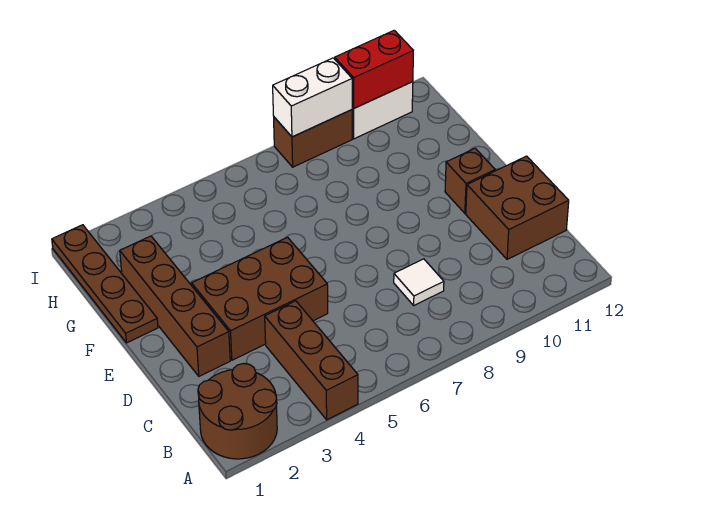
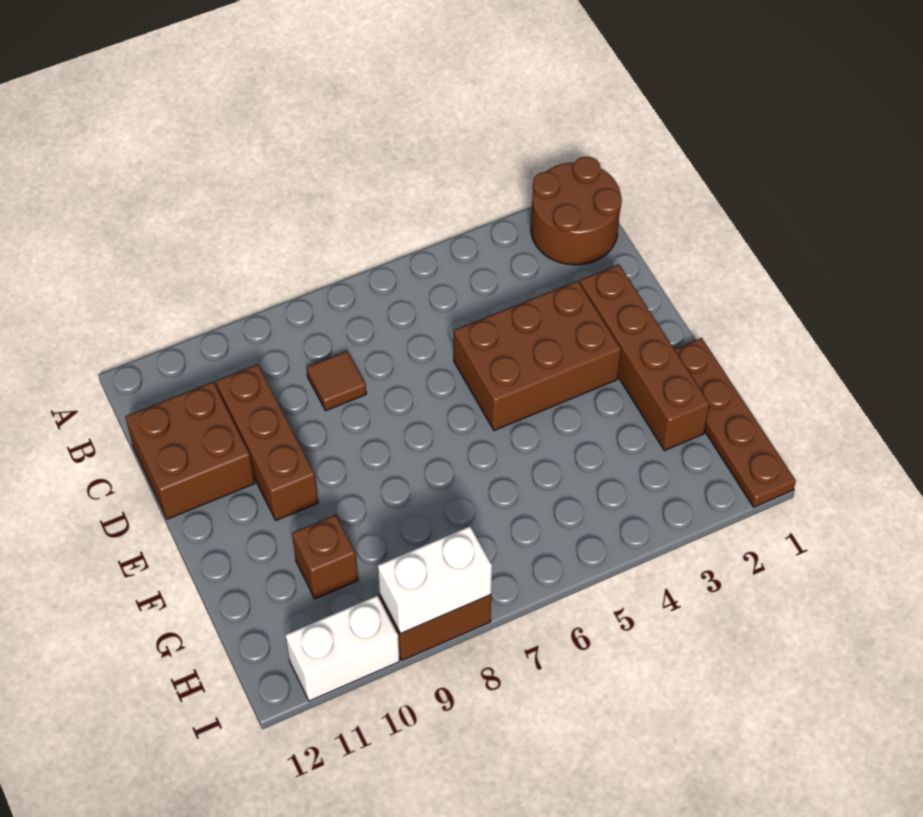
brown 1x3 brick [265,301,358,420] -> brown 1x3 brick moved to [216,364,318,520]
white 1x1 tile [394,259,444,305] -> brown 1x1 tile [306,351,366,411]
brown 1x1 brick [445,148,495,213] -> brown 1x1 brick moved to [292,515,358,599]
red 1x2 brick [335,30,413,108] -> none

